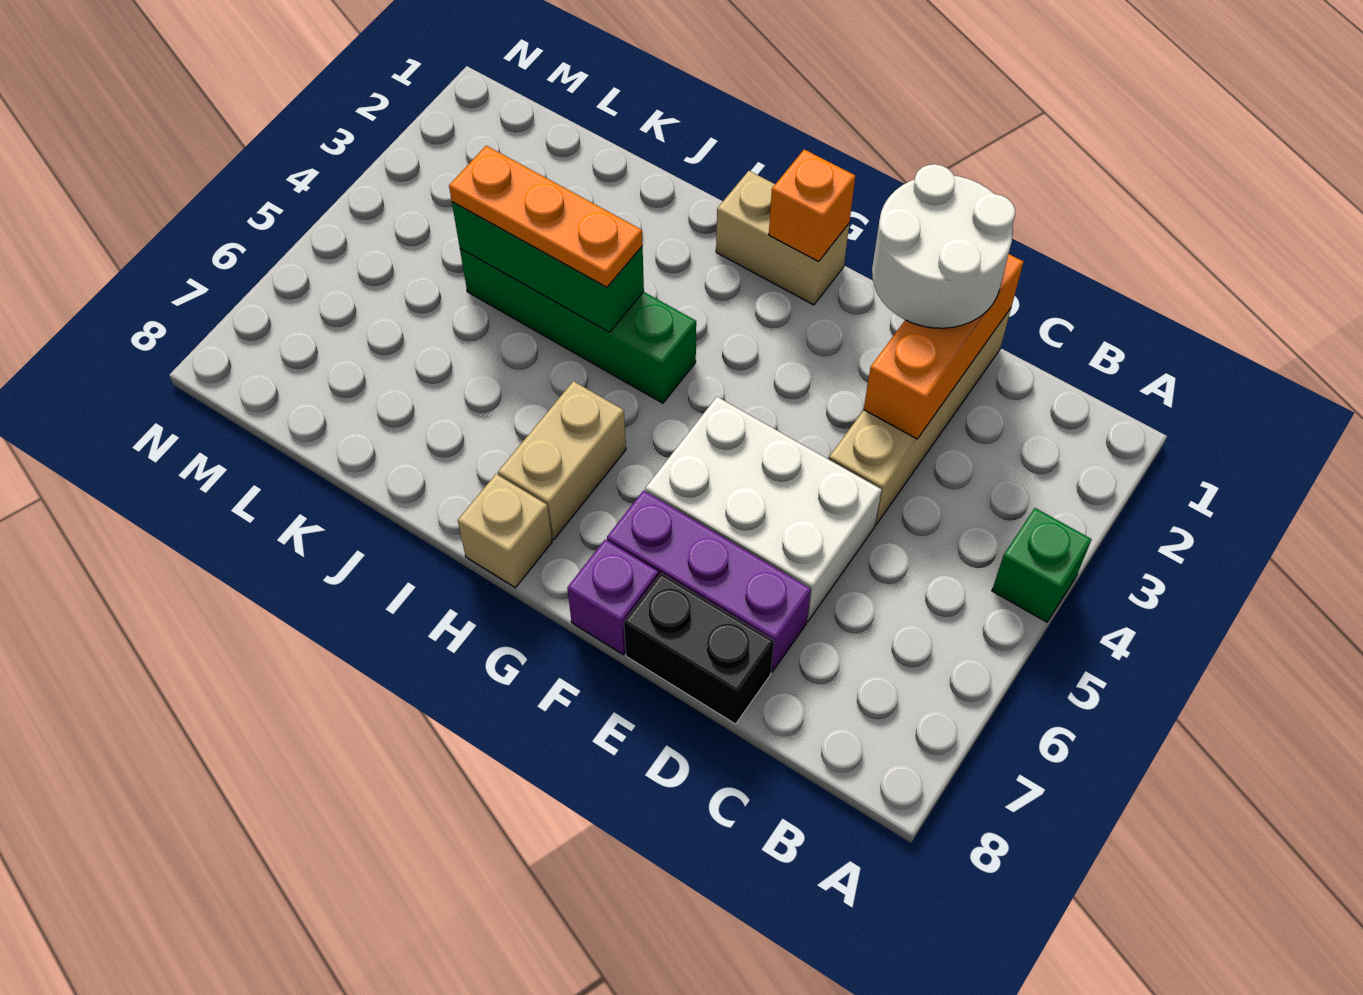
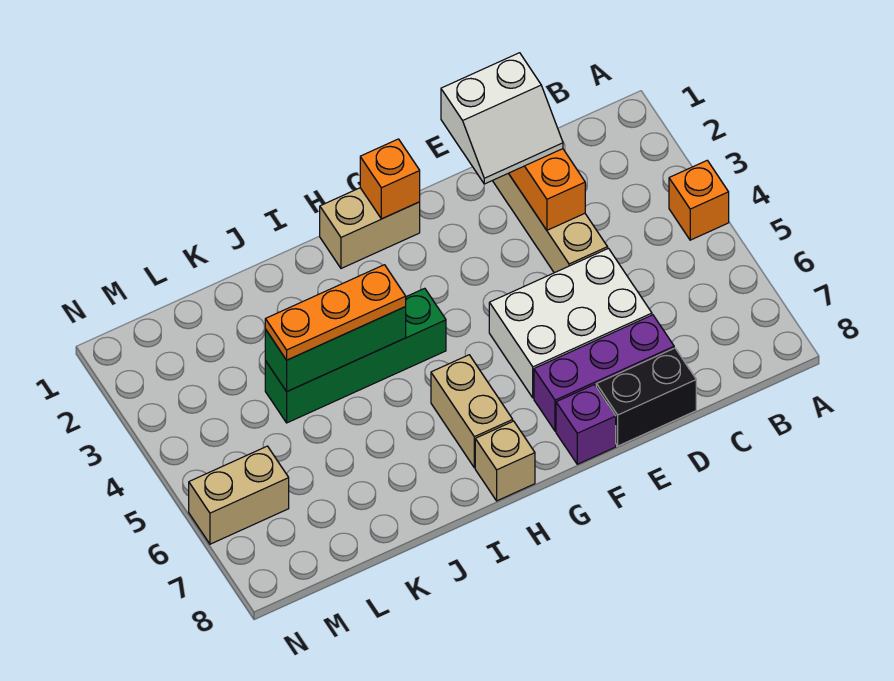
green 1x1 brick [992,508,1092,622] -> orange 1x1 brick [669,160,729,240]
white 2x2 round brick [872,164,1015,328] -> white 2x2 slope [441,53,563,184]
none -> tan 1x2 brick [189,446,289,544]

